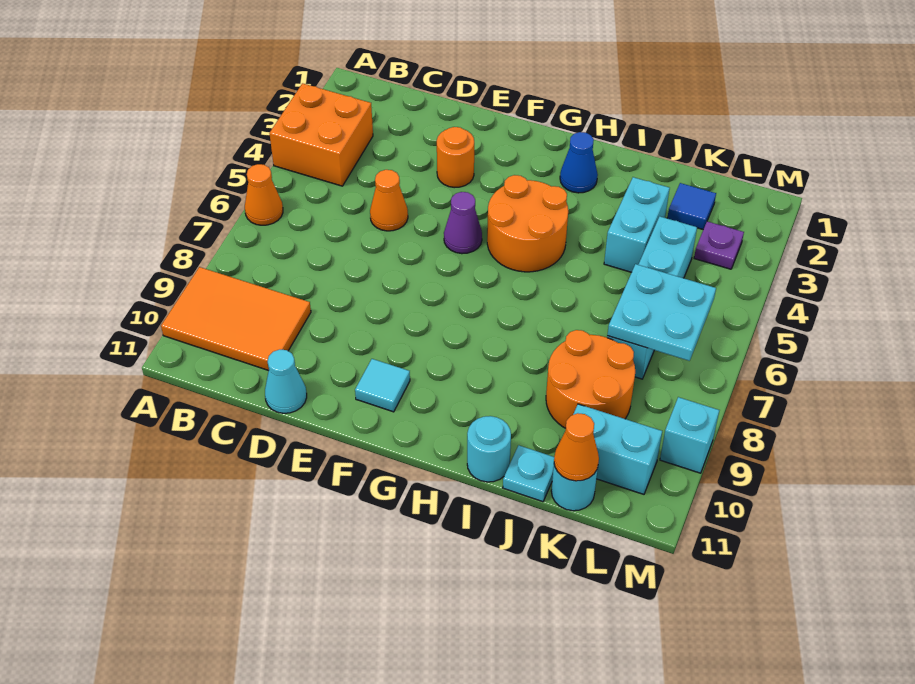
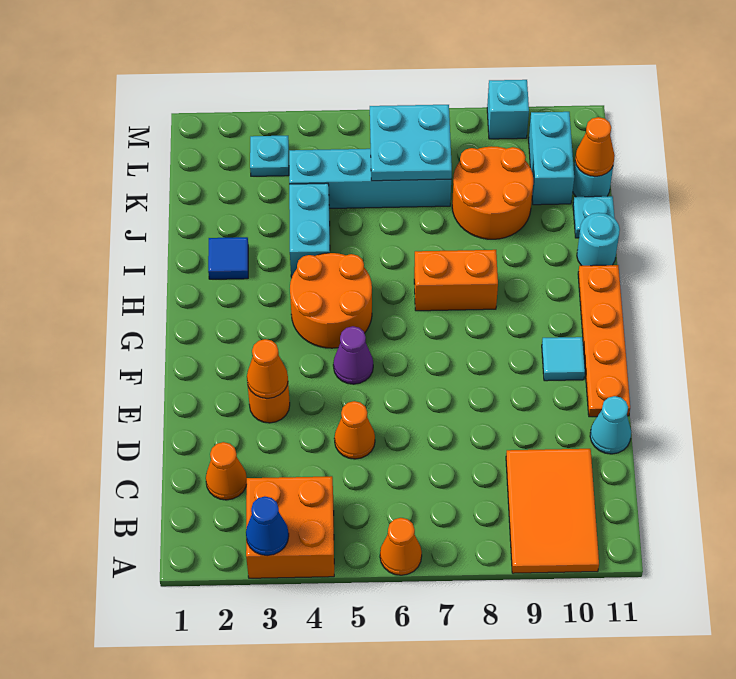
none -> orange 1x1 cone [206,442,247,500]
none -> orange 1x1 cone [247,339,288,398]
none -> orange 1x4 plate [578,265,630,417]
blue 1x1 cone [560,132,598,193] -> blue 1x1 cone moved to [246,496,289,556]
none -> orange 1x2 brick [414,250,498,311]
cyan 1x2 brick [604,177,670,272] -> cyan 1x2 brick turned to [289,183,330,278]
blue 1x1 tile [667,183,716,230] -> blue 1x1 tile moved to [208,237,248,279]
purple 1x1 plate [694,221,744,269] -> cyan 1x1 plate [250,136,289,176]

